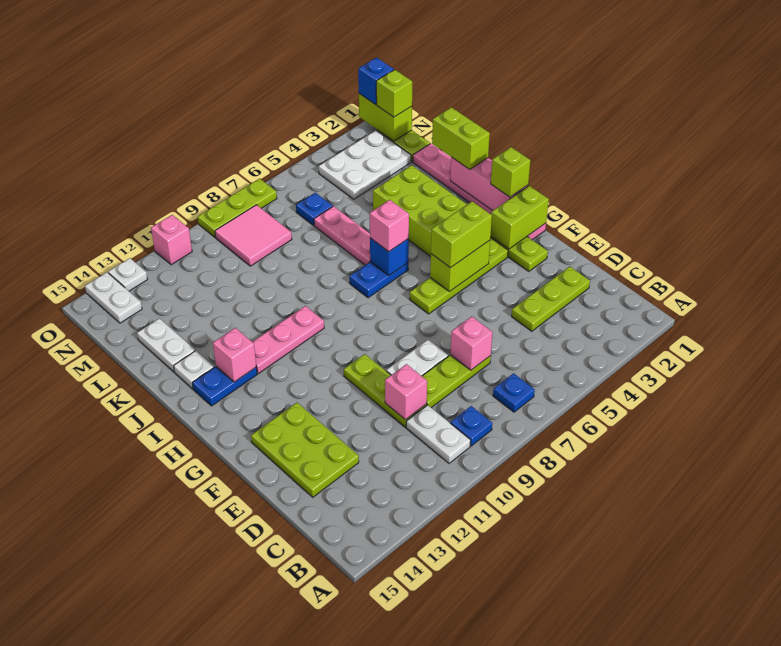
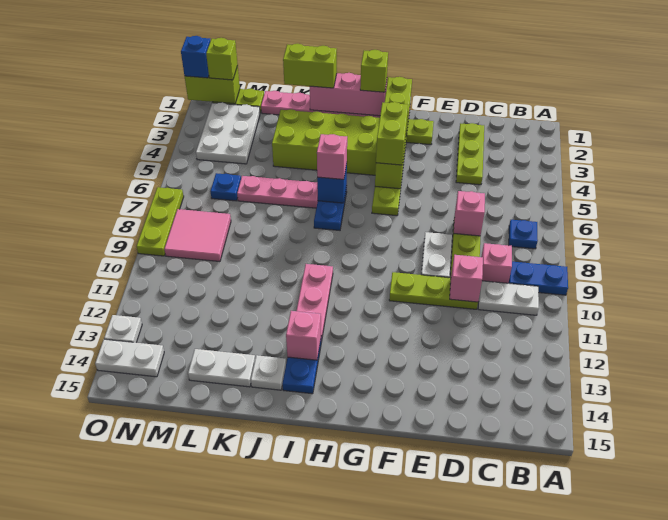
blue 1x1 plate [450,406,492,446] -> blue 1x2 plate [508,262,568,295]
lime 2x3 plate [251,403,359,497] -> none
pink 1x1 brick [151,215,192,265] -> pink 1x1 brick moved to [481,243,512,283]

